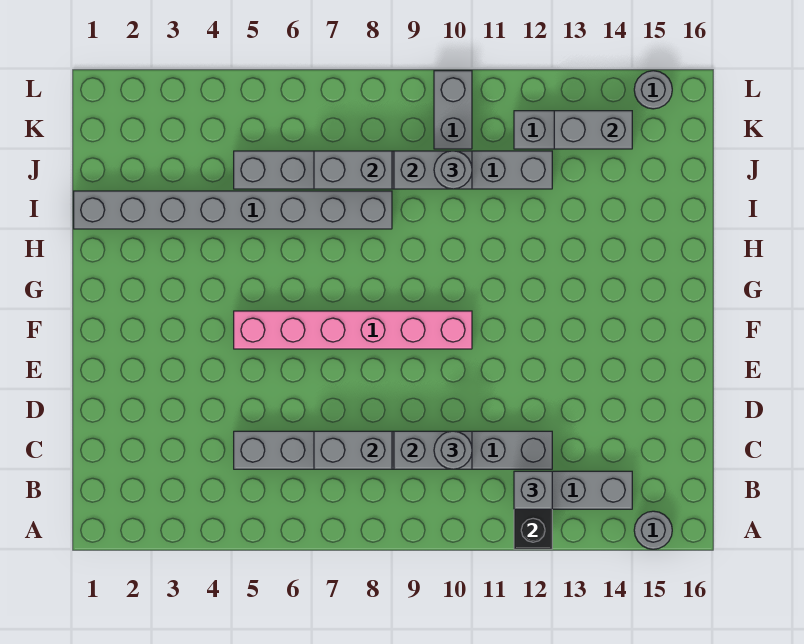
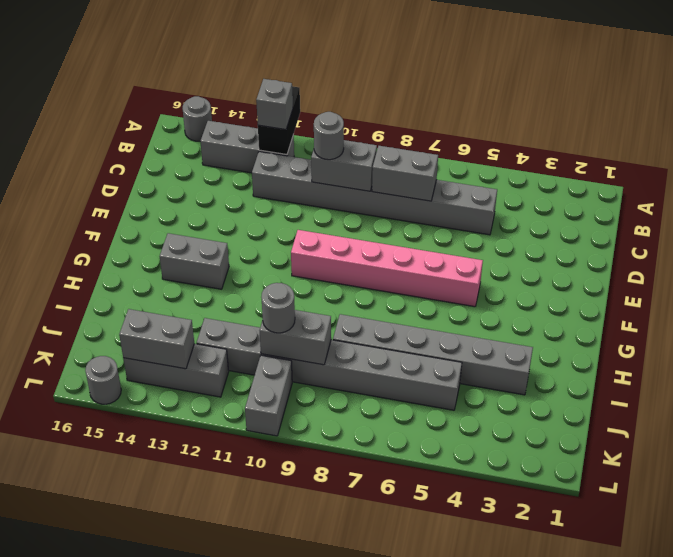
grey 1x8 brick [74,191,392,229] -> grey 1x6 brick [333,314,533,395]
grey 1x2 brick [314,151,392,189] -> grey 1x2 brick moved to [160,233,229,289]

